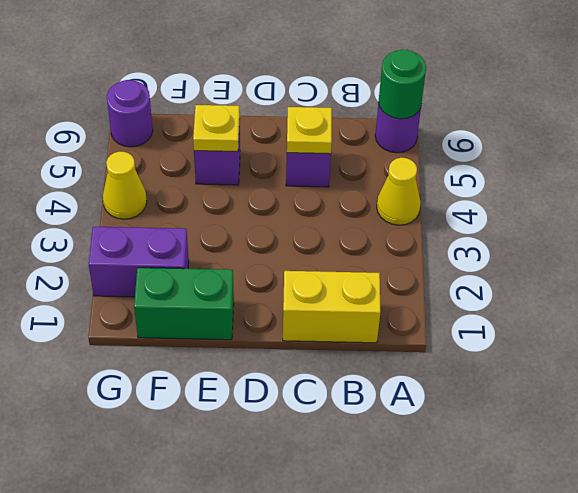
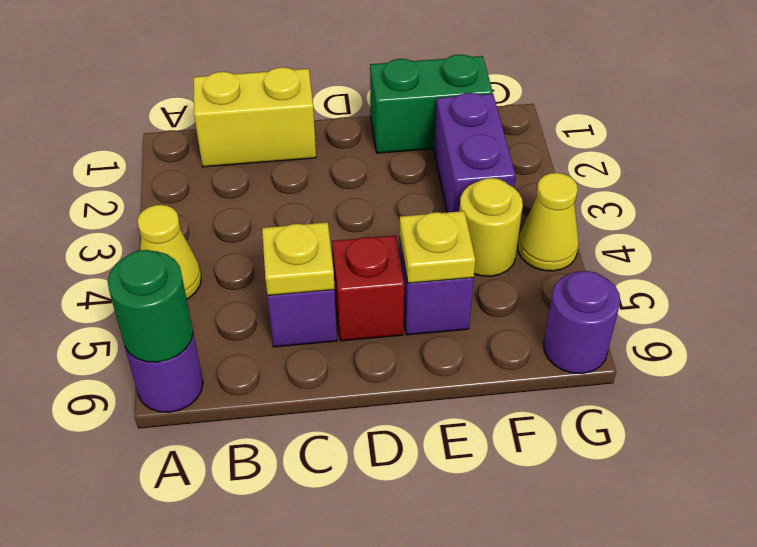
none -> red 1x1 brick [332,235,404,341]
purple 1x2 brick [89,227,189,297] -> purple 1x2 brick turned to [434,93,516,212]
none -> yellow 1x1 round brick [459,178,523,276]

